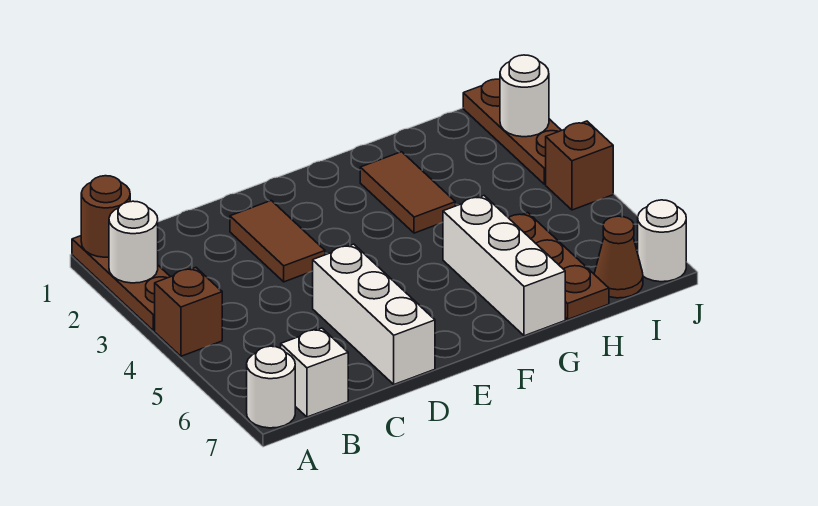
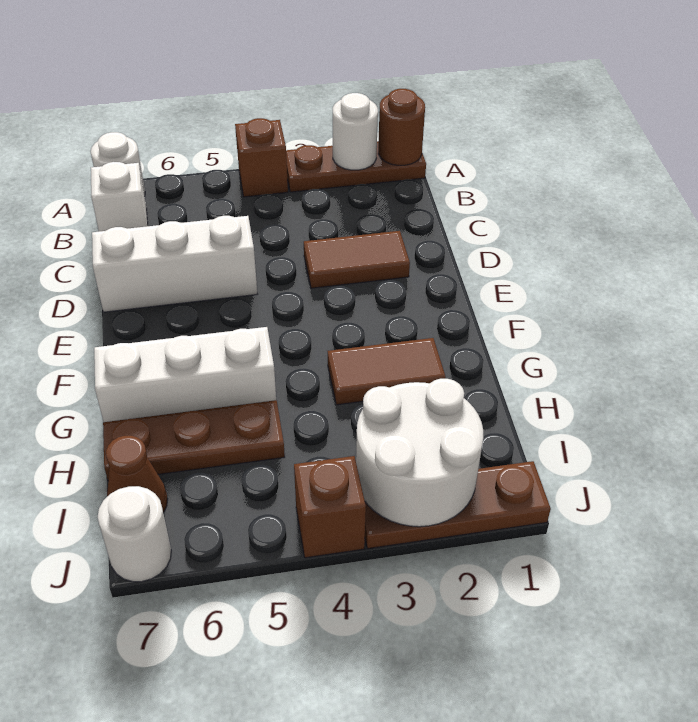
white 1x1 round brick [500,55,549,137] -> white 2x2 round brick [356,379,483,527]

